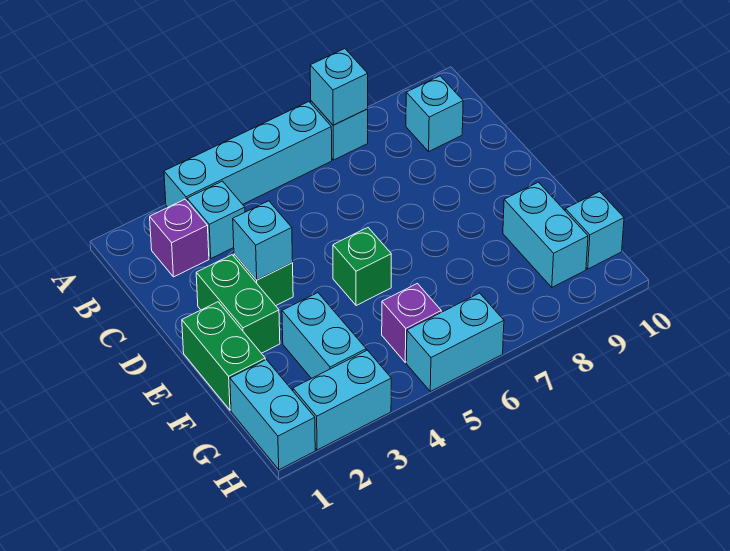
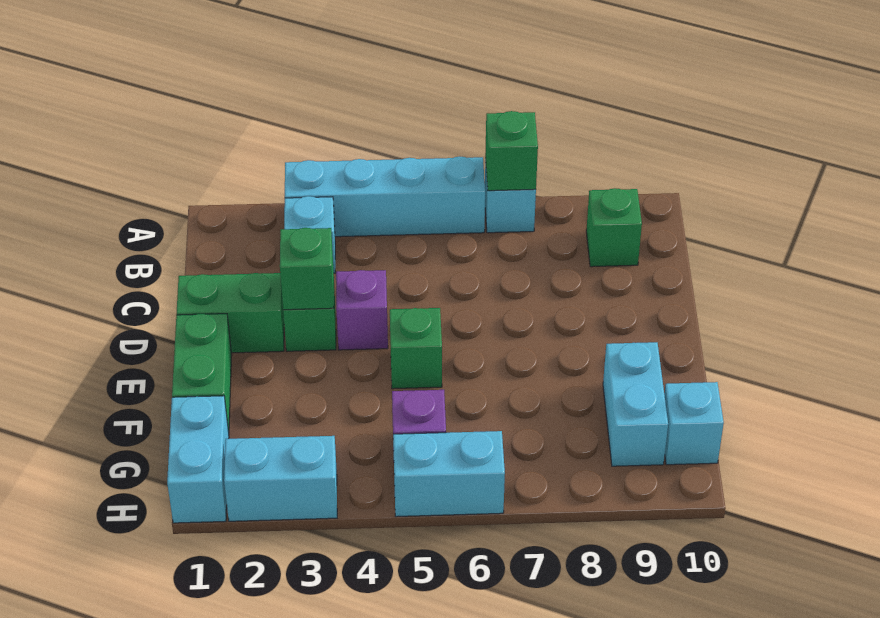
cyan 1x1 brick [310,49,368,125] -> green 1x1 brick [485,111,538,191]
purple 1x1 brick [150,199,209,277] -> purple 1x1 brick moved to [336,270,388,350]
cyan 1x1 brick [406,76,463,151] -> green 1x1 brick [586,188,642,267]
green 1x2 brick [196,255,280,353] -> green 1x2 brick turned to [177,273,284,353]
cyan 1x1 brick [233,201,293,280] -> green 1x1 brick [280,228,334,310]
cyan 1x2 brick [282,293,366,379] -> none

